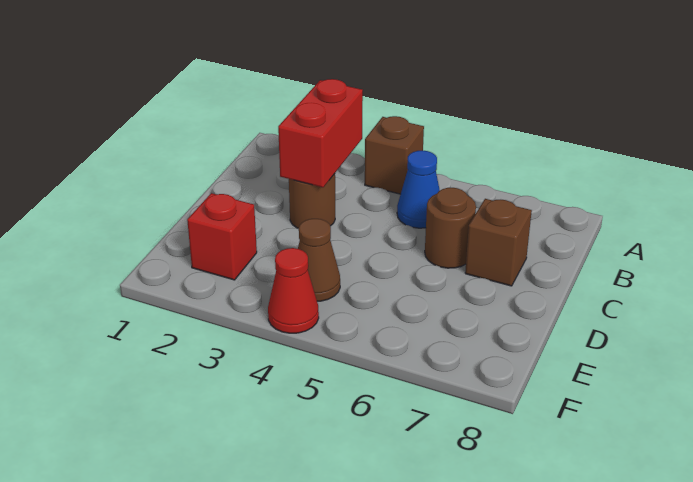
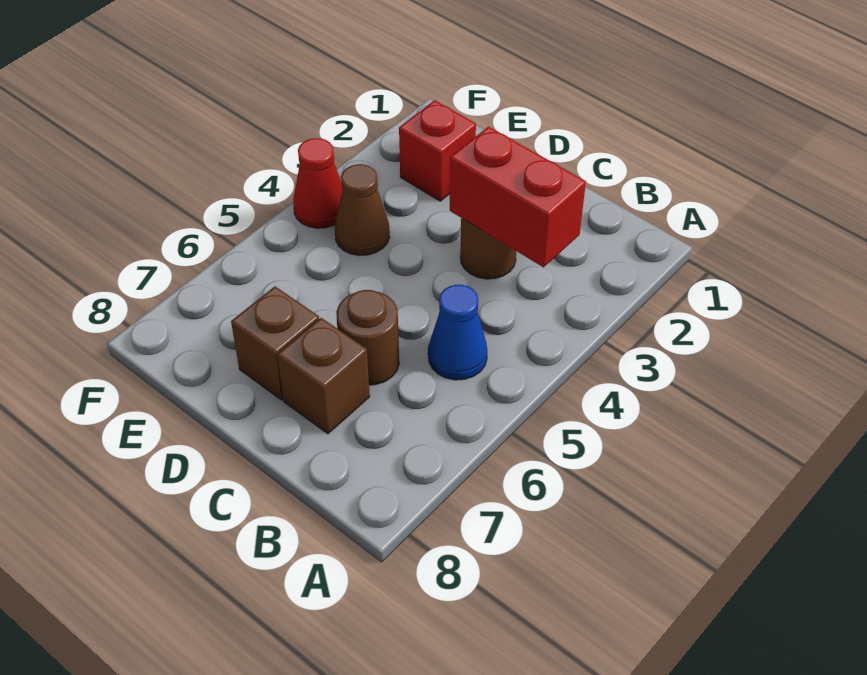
brown 1x1 brick [365,116,424,194] -> brown 1x1 brick moved to [231,286,319,400]

